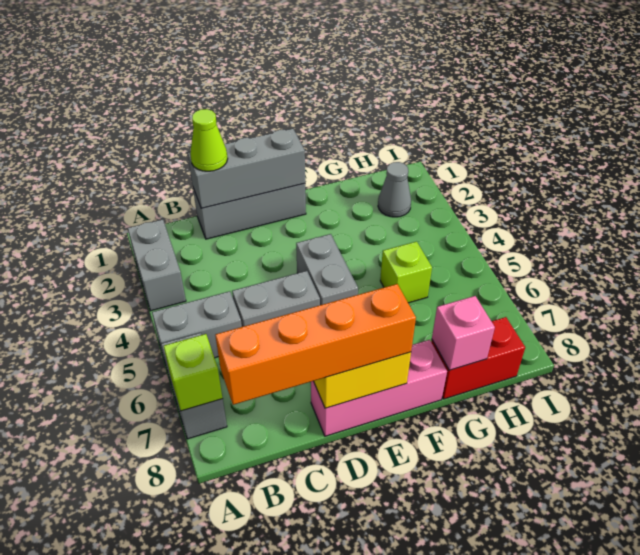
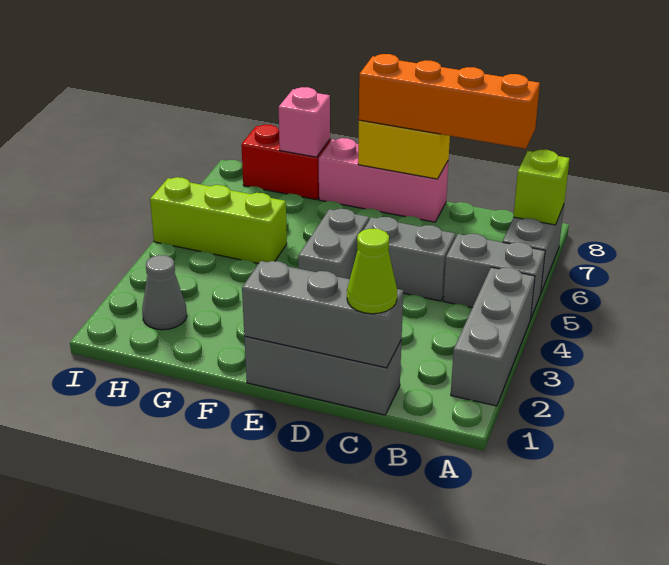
grey 1x2 brick [128,219,186,311] -> grey 1x3 brick [451,267,535,406]
lime 1x1 brick [380,242,432,303] -> lime 1x3 brick [150,177,287,263]

